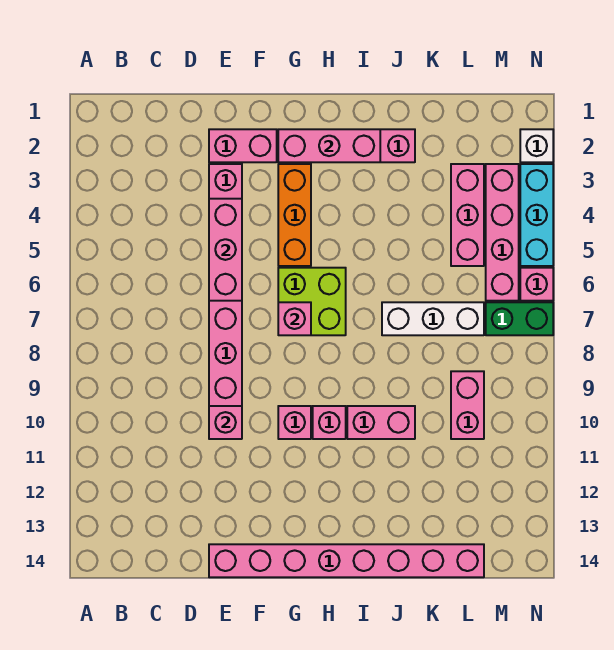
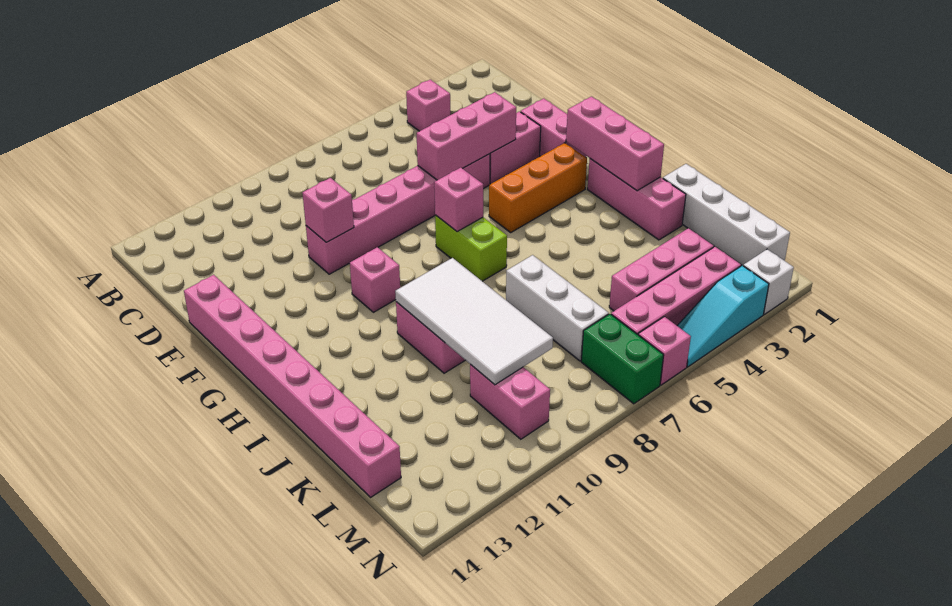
lime 2x2 brick [278,268,346,335] -> lime 1x2 brick [435,215,507,281]
pink 1x1 brick [313,406,346,439] -> pink 1x1 brick moved to [406,80,450,131]
none -> white 2x4 tile [395,258,553,385]
none -> white 1x4 brick [663,164,790,266]
pink 1x2 brick [451,371,484,439] -> pink 1x2 brick turned to [470,365,550,439]
cyan 1x3 brick [520,164,553,266] -> cyan 1x3 slope [677,266,769,367]

